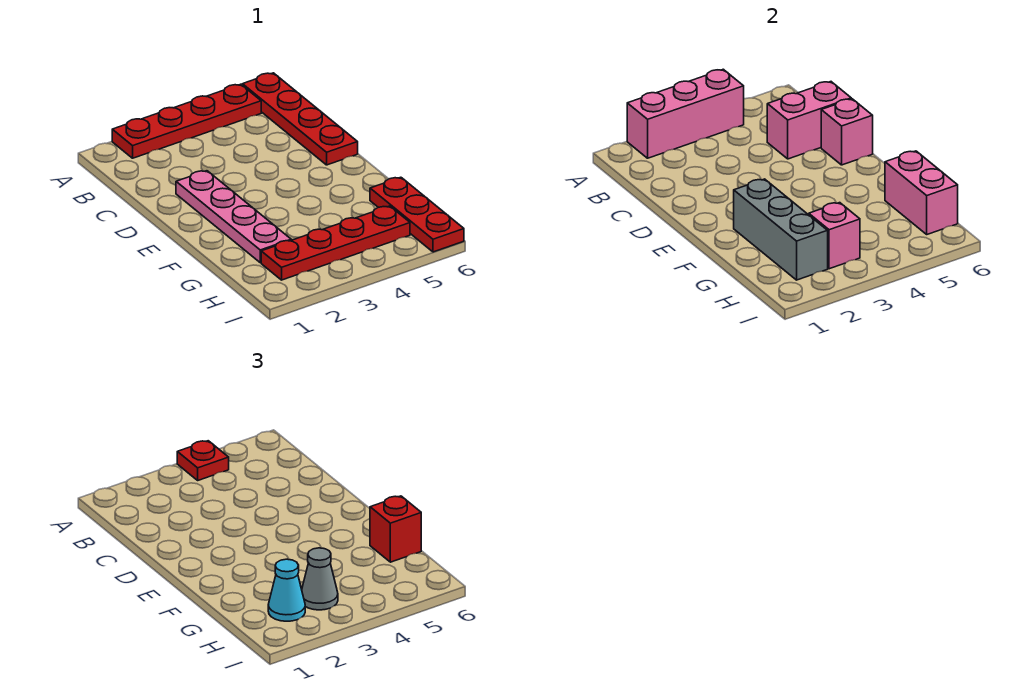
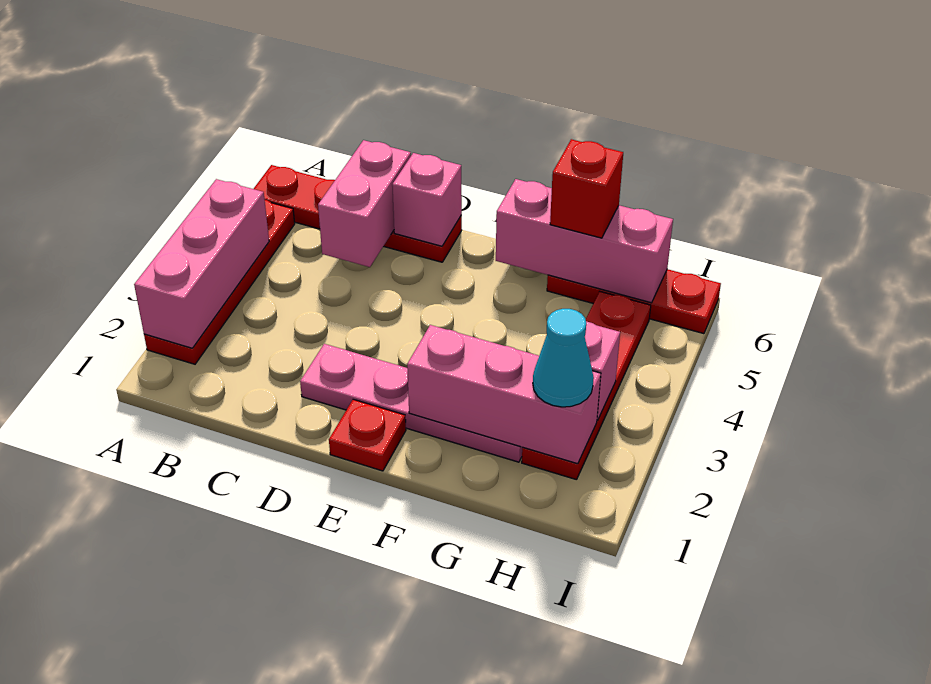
red 1x1 plate [177,441,229,480] -> red 1x1 plate moved to [329,399,406,471]
grey 1x3 brick [734,179,828,280] -> pink 1x3 brick [407,325,601,464]
pink 1x2 brick [885,151,958,234] -> pink 1x3 brick [496,179,673,303]
grey 1x1 cone [302,548,338,610] -> none

